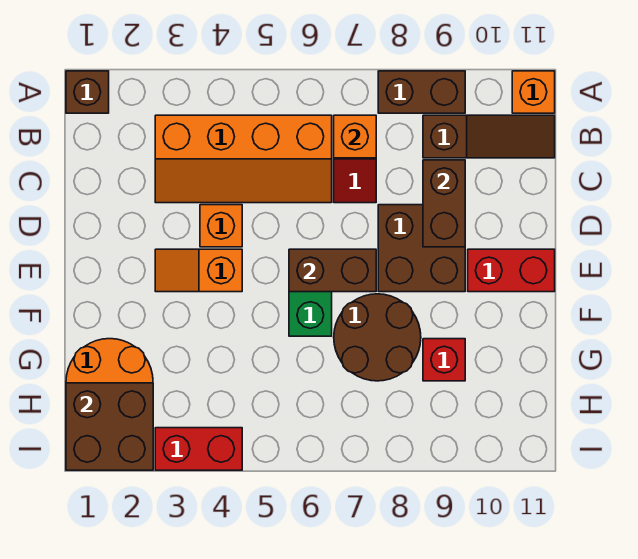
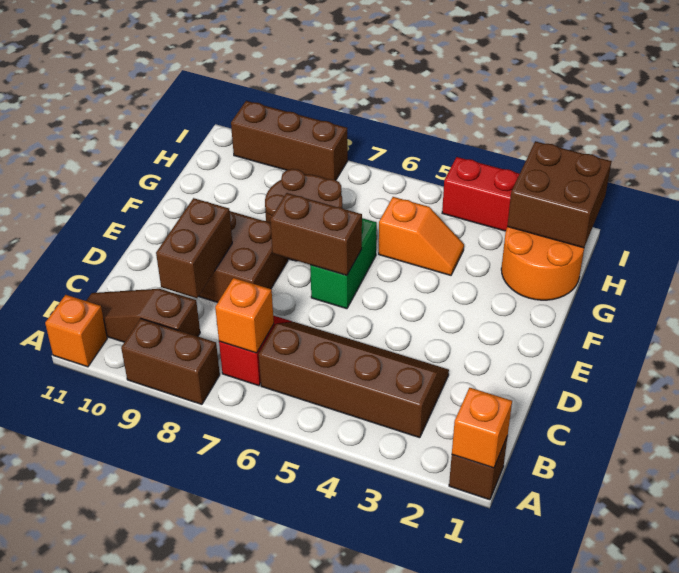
orange 2x4 slope [155,115,332,203] -> brown 2x4 slope [259,322,449,438]
orange 1x1 brick [200,205,242,247] -> orange 1x1 brick moved to [452,388,512,468]
orange 1x2 slope [155,249,242,292] -> orange 1x2 slope moved to [379,197,464,275]
red 1x2 brick [468,249,555,292] -> none
red 1x1 brick [423,339,465,381] -> none
none -> brown 1x3 brick [231,101,348,180]

